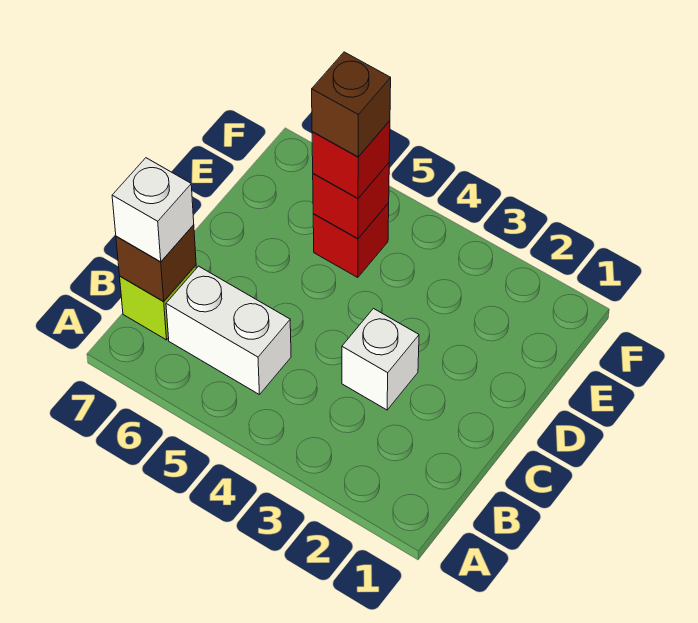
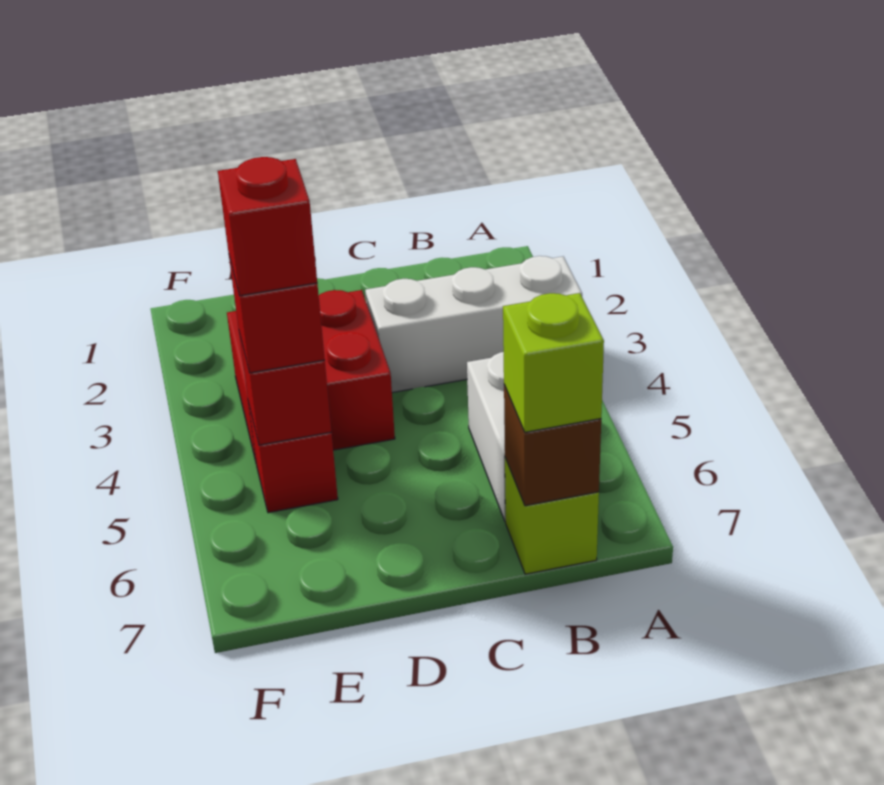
white 1x1 brick [112,158,194,262] -> lime 1x1 brick [503,293,604,432]
white 1x1 brick [342,309,419,410] -> white 1x3 brick [365,256,582,393]
none -> red 2x2 brick [227,290,395,461]
brown 1x1 brick [312,52,391,157] -> red 1x1 brick [218,157,317,296]

